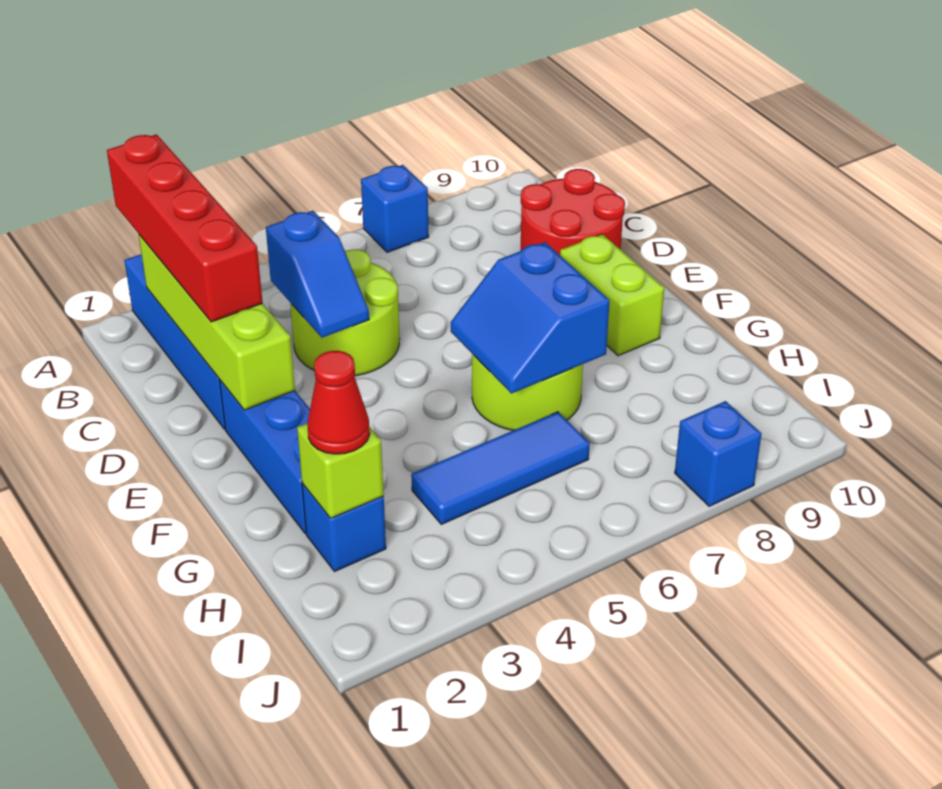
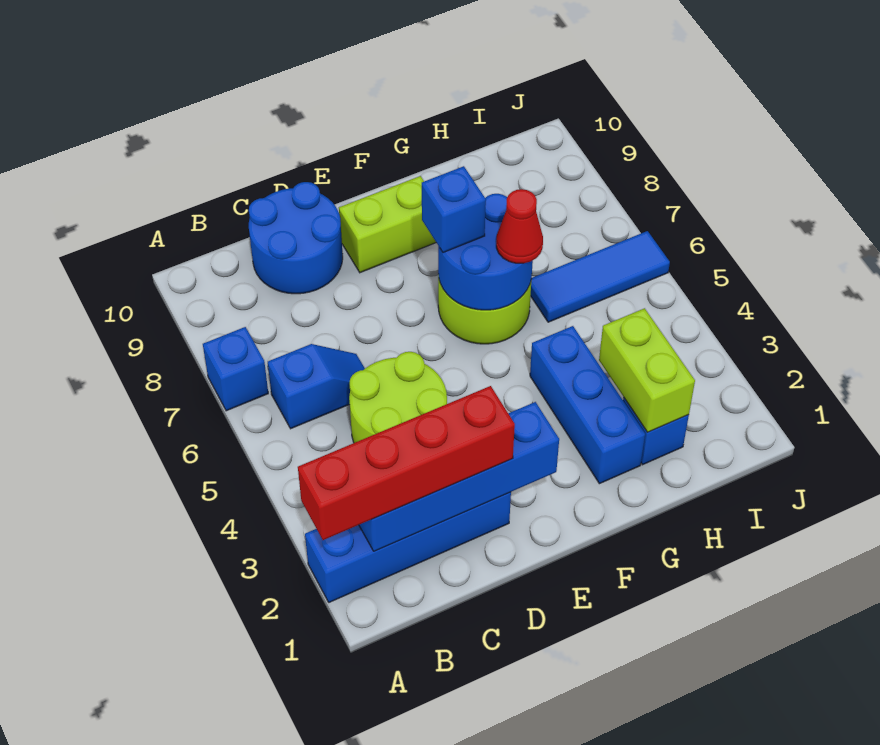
lime 1x4 brick [139,235,295,410] -> blue 1x4 brick [359,402,559,551]
blue 1x2 slope [266,211,369,338] -> blue 1x2 slope moved to [268,344,365,429]
red 2x2 round brick [521,169,625,255] -> blue 2x2 round brick [249,182,343,294]
blue 1x3 brick [219,380,310,534] -> blue 1x3 brick turned to [530,326,645,484]
blue 2x2 slope [451,242,610,393] -> blue 2x2 round brick [438,194,533,310]
lime 1x1 brick [297,423,384,518] -> lime 1x2 brick [599,308,695,432]
red 1x1 cone [307,351,370,454] -> red 1x1 cone moved to [496,189,543,263]
blue 1x3 tile [411,412,590,524] -> blue 1x3 tile turned to [531,231,670,322]
blue 1x1 brick [675,401,761,506] -> blue 1x1 brick moved to [422,166,486,252]

